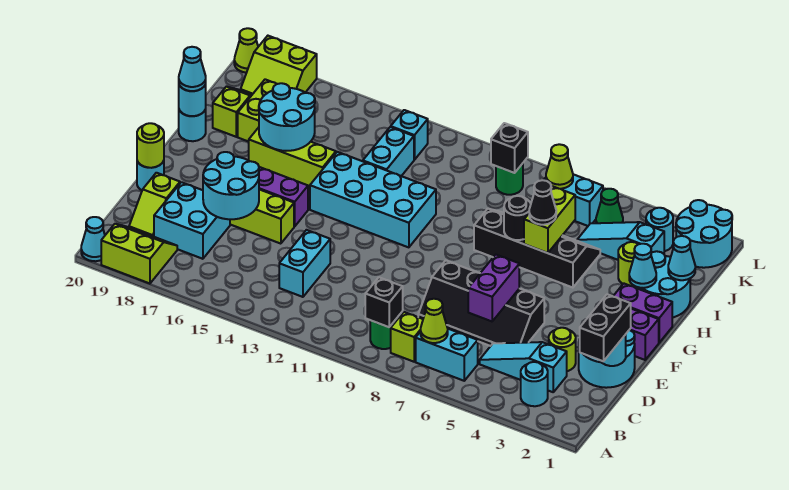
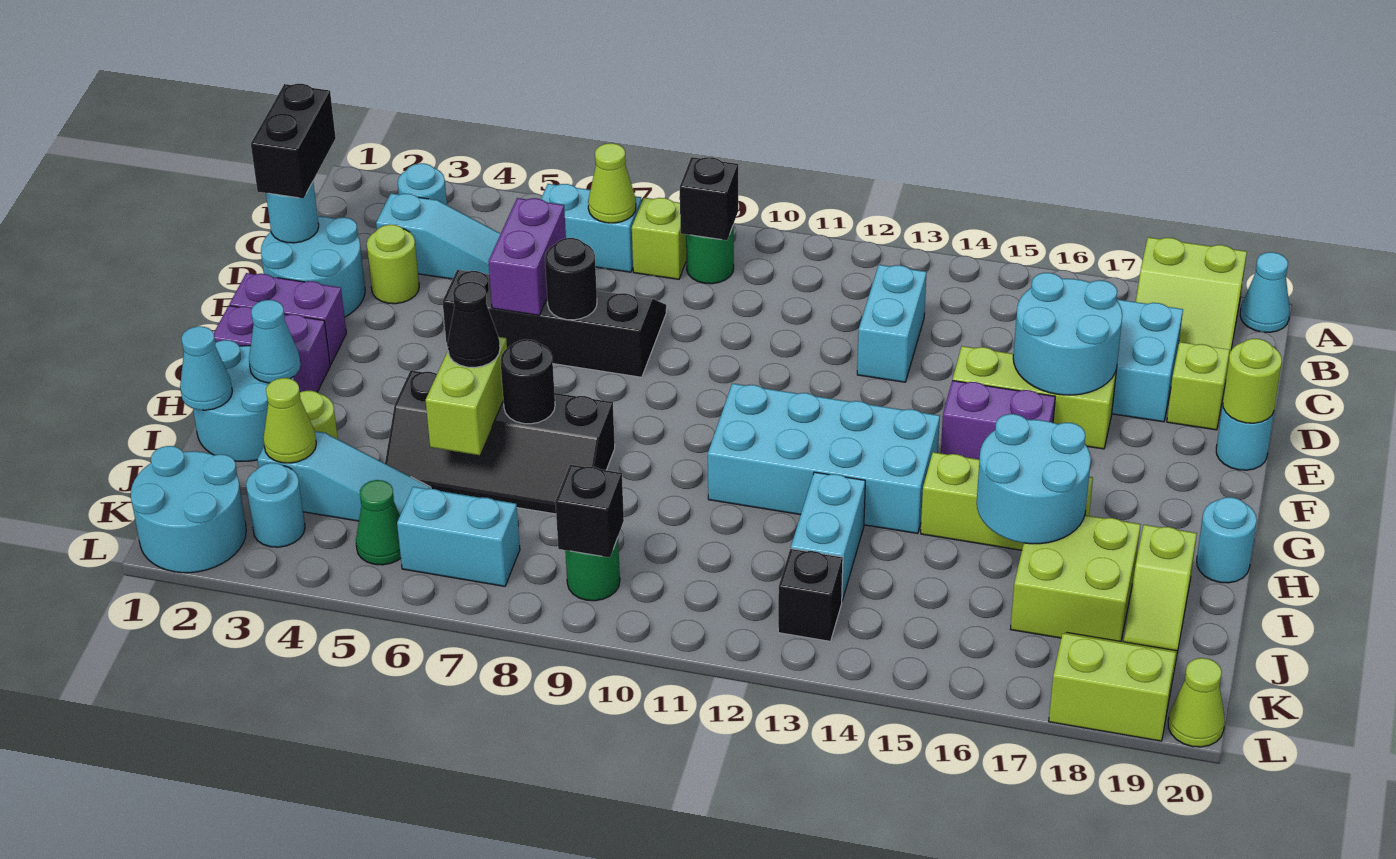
none -> black 1x1 round brick [545,238,597,320]
cyan 1x1 round brick [179,84,206,116] -> none
cyan 1x1 cone [179,47,206,91] -> none
lime 1x1 cone [546,144,573,189] -> lime 1x1 cone moved to [263,378,316,463]
cyan 1x1 brick [391,110,428,160] -> black 1x1 brick [778,549,843,641]

